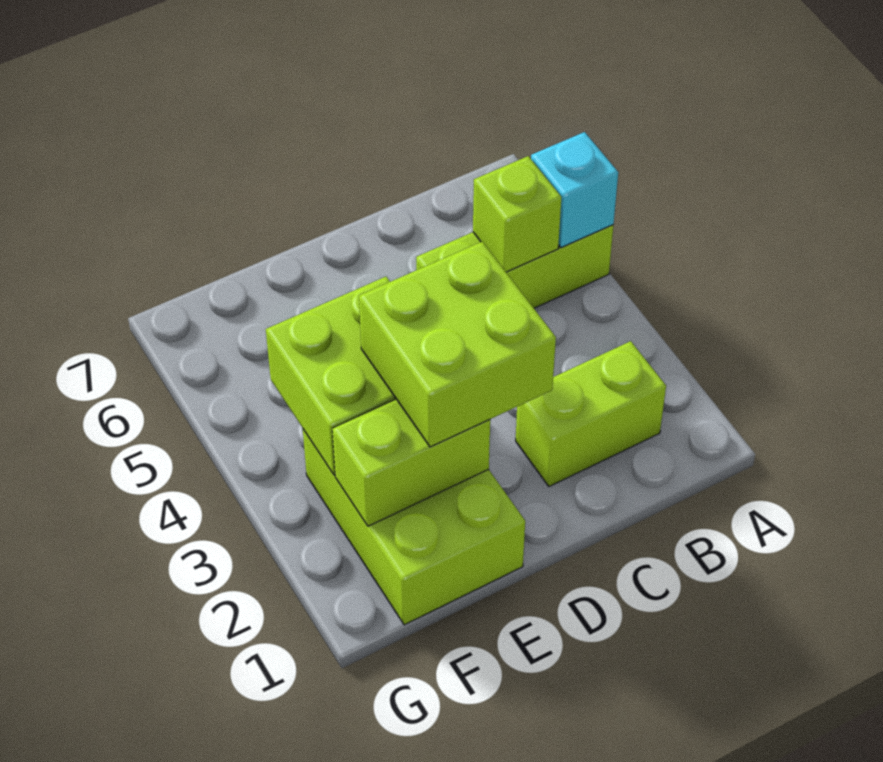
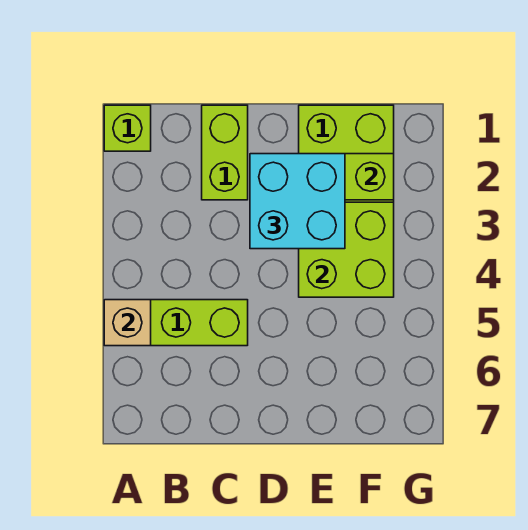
cyan 1x1 brick [531,132,618,248] -> tan 1x1 brick [104,300,151,346]
lime 1x2 brick [516,341,666,486] -> lime 1x2 brick turned to [202,105,248,200]
lime 1x1 brick [473,156,562,272] -> lime 1x1 brick moved to [104,105,151,151]
lime 2x2 brick [359,242,556,447] -> cyan 2x2 brick [250,154,345,249]

